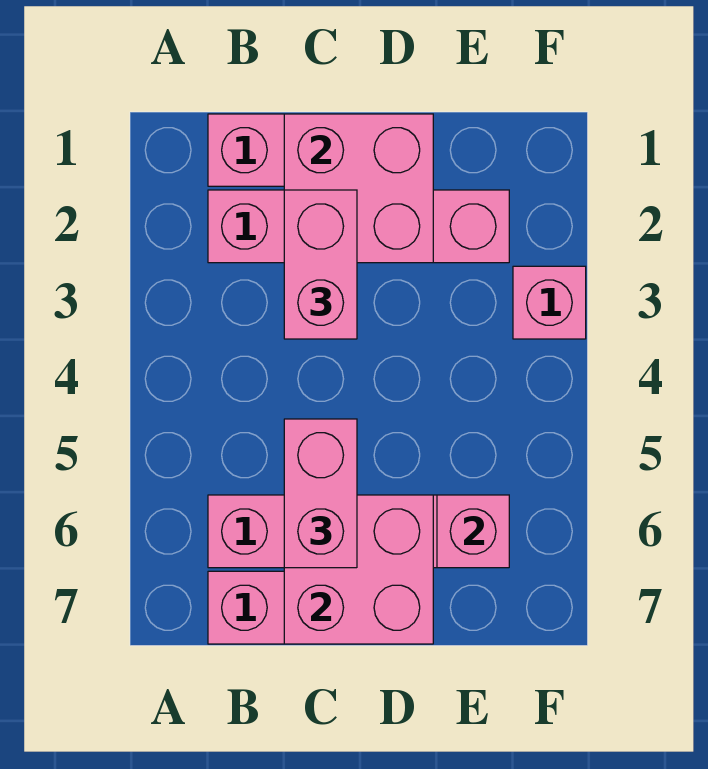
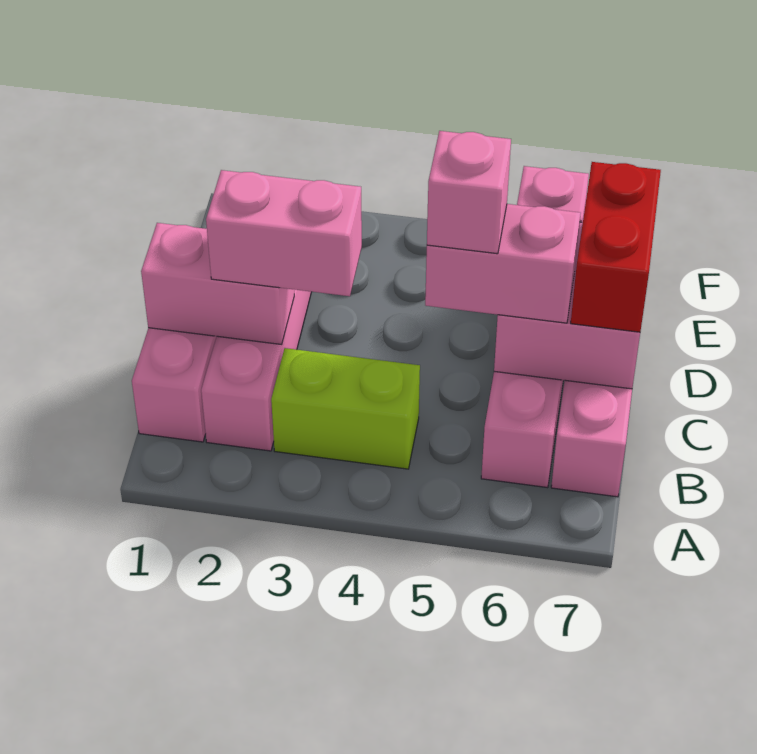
none -> lime 1x2 brick [271,348,420,469]
pink 2x2 brick [284,114,433,263] -> pink 1x2 brick [141,223,294,344]
none -> red 1x2 brick [571,162,661,332]
pink 1x1 brick [513,266,586,339] -> pink 1x1 brick moved to [427,131,511,254]

